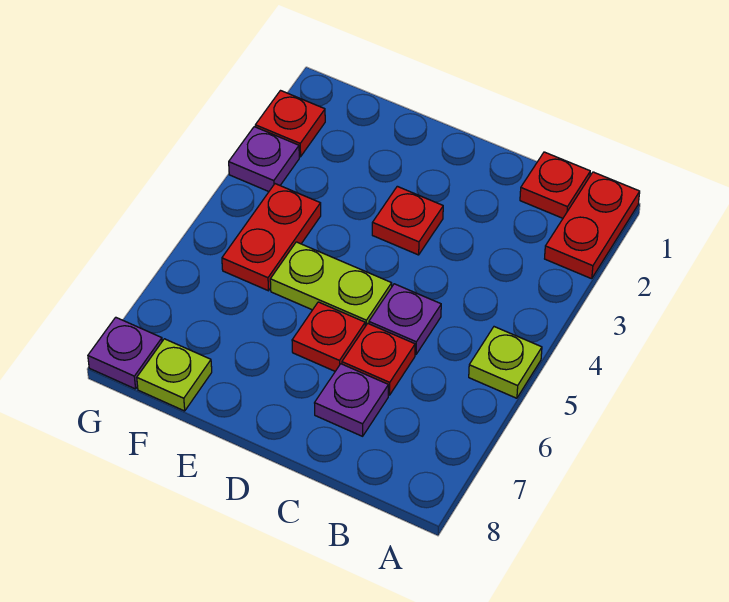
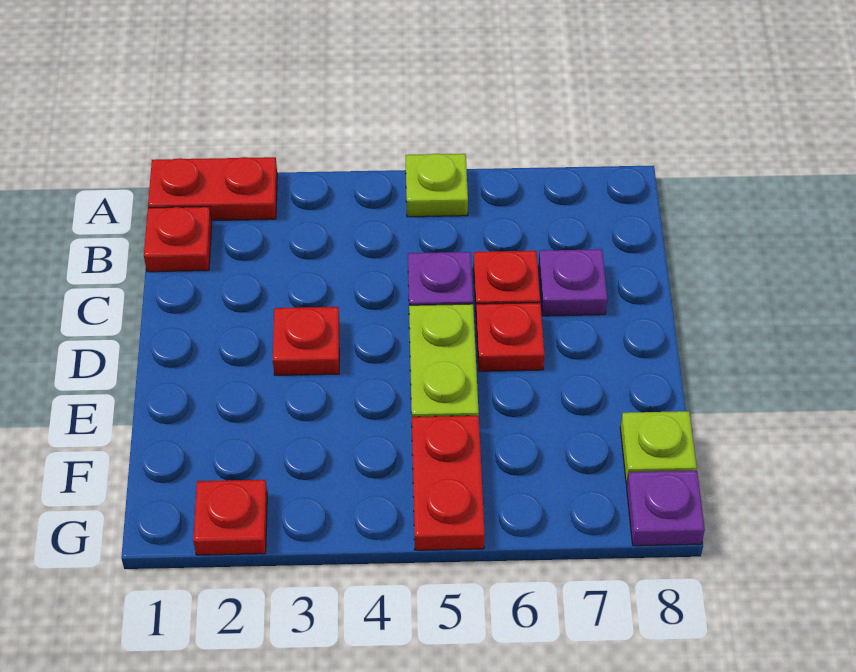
red 1x2 plate [222,184,321,291] -> red 1x2 plate turned to [412,416,485,550]
purple 1x1 plate [229,127,299,191] -> none

